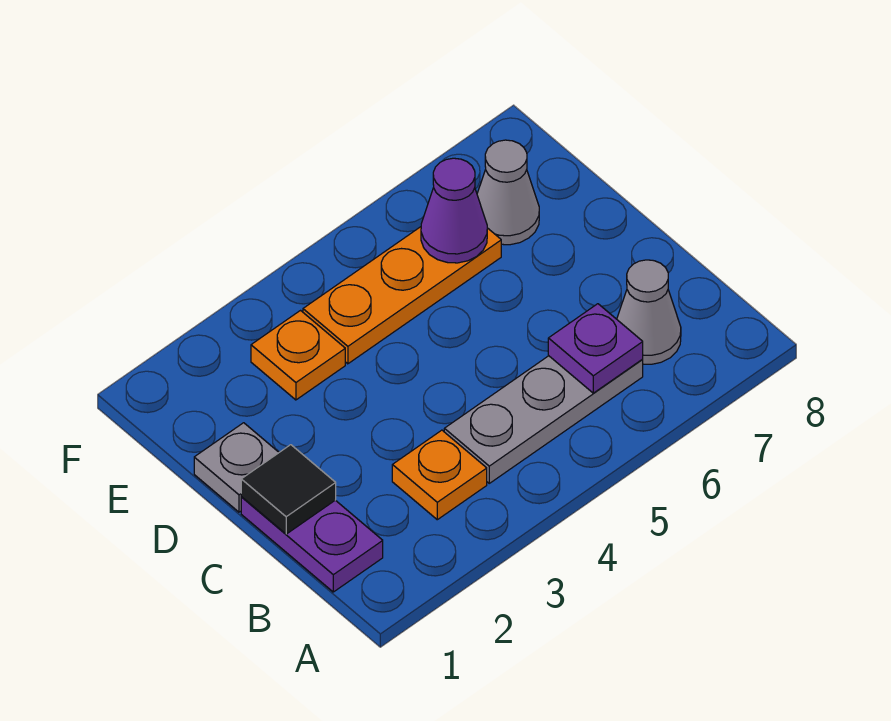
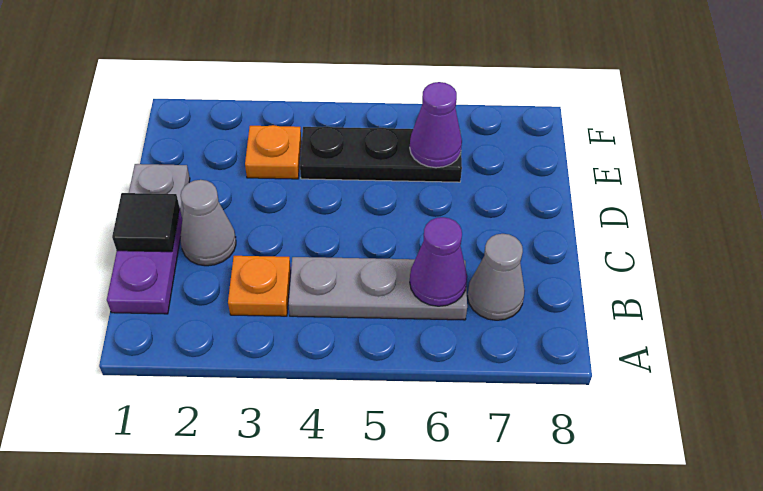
purple 1x1 plate [548,304,643,393] -> purple 1x1 cone [410,217,467,306]
orange 1x3 plate [303,227,501,364] -> black 1x3 plate [300,126,462,182]
grey 1x1 cone [477,140,539,245] -> grey 1x1 cone moved to [181,180,236,266]

